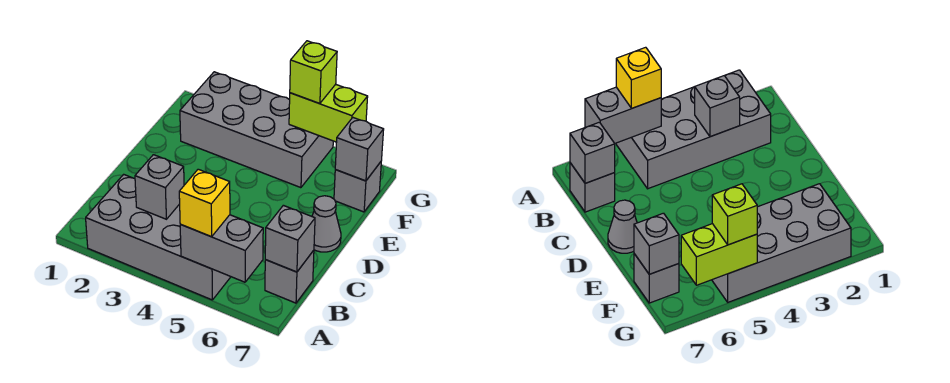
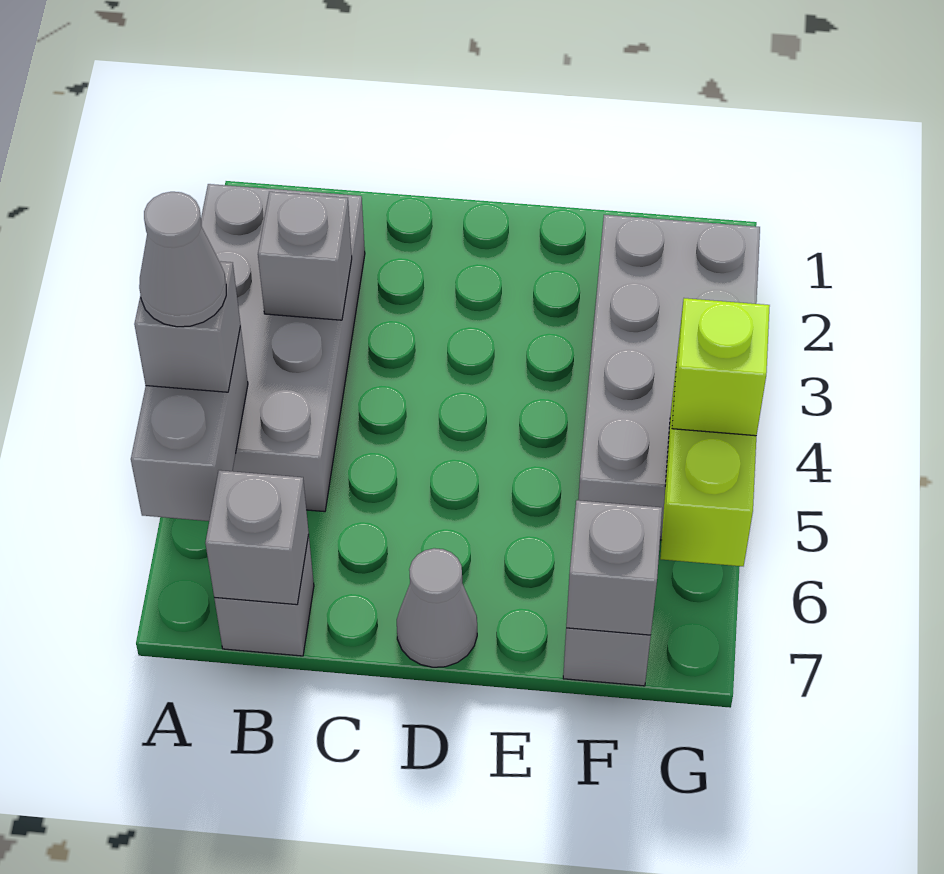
yellow 1x1 brick [179,169,230,237] -> grey 1x1 brick [134,261,241,392]
none -> grey 1x1 cone [139,192,226,327]

